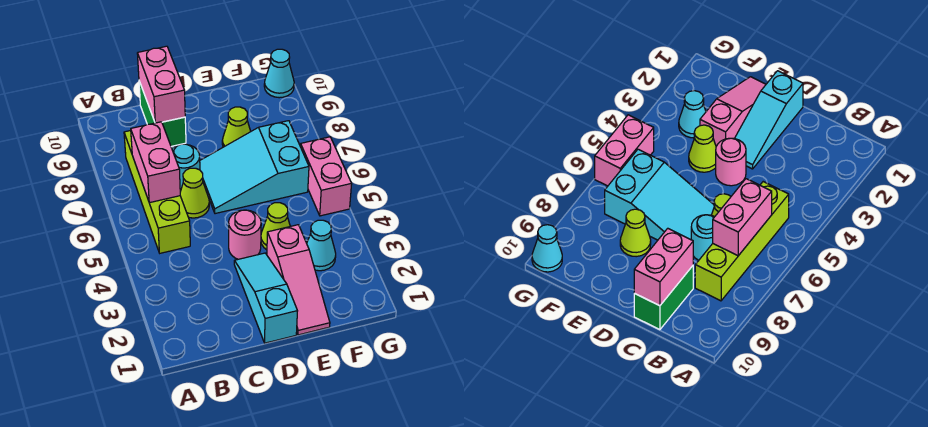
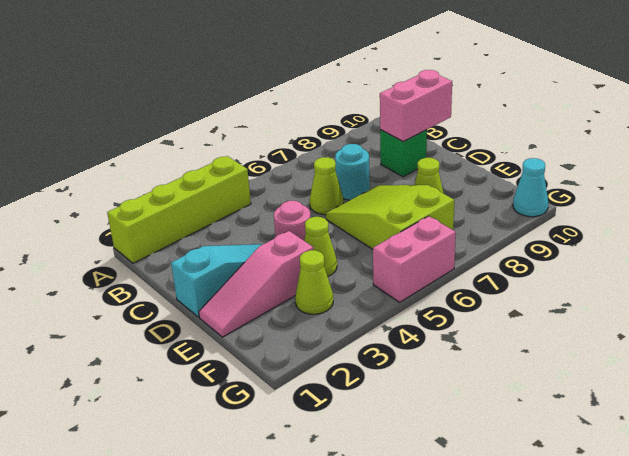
lime 1x4 brick [124,131,190,253] -> lime 1x4 brick moved to [107,156,251,263]
pink 1x2 brick [131,122,180,203] -> none
green 1x2 brick [139,81,186,146] -> green 1x1 brick [380,130,427,177]
cyan 2x3 slope [200,121,309,214] -> lime 2x3 slope [326,185,454,249]
cyan 1x1 cone [307,220,336,271] -> lime 1x1 cone [295,250,333,314]

